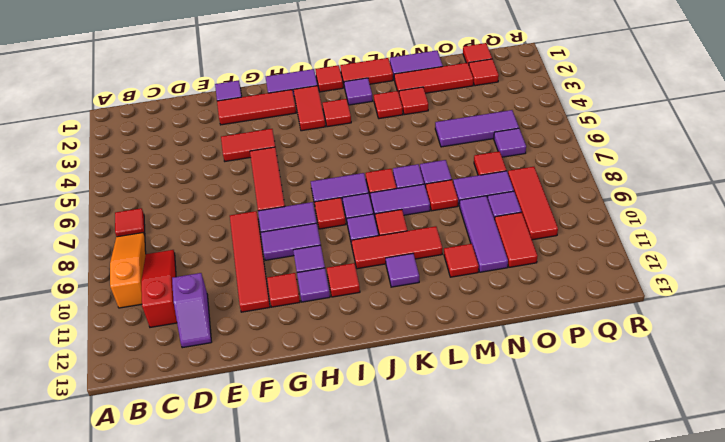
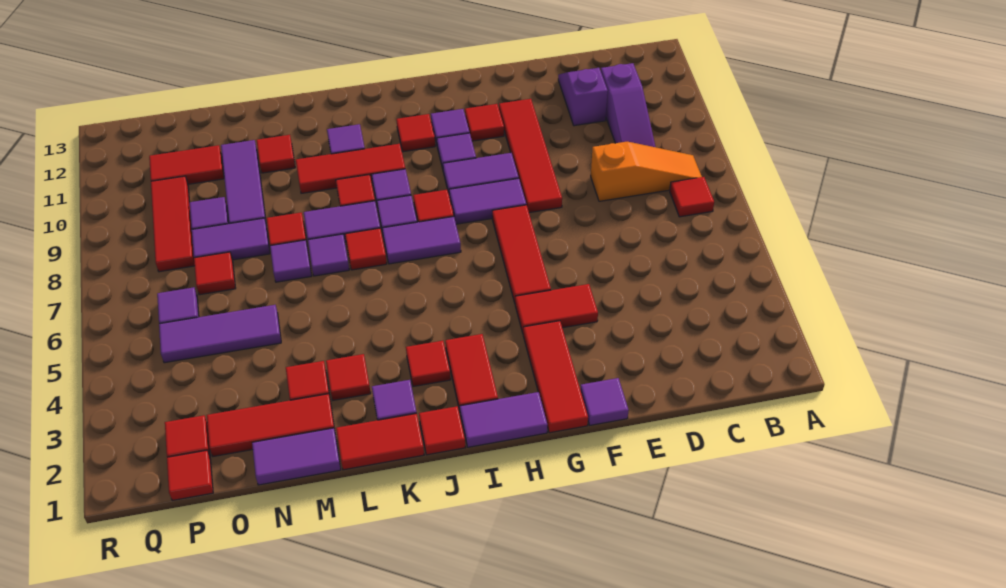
orange 1x3 slope [110,233,146,308] -> orange 1x3 slope turned to [591,142,702,201]
red 1x3 slope [141,250,177,327] -> purple 1x3 slope [601,63,655,147]
red 1x3 tile [217,90,296,125] -> red 1x3 tile turned to [523,321,588,433]
red 1x2 tile [495,212,537,267] -> red 1x2 tile turned to [149,145,224,184]

